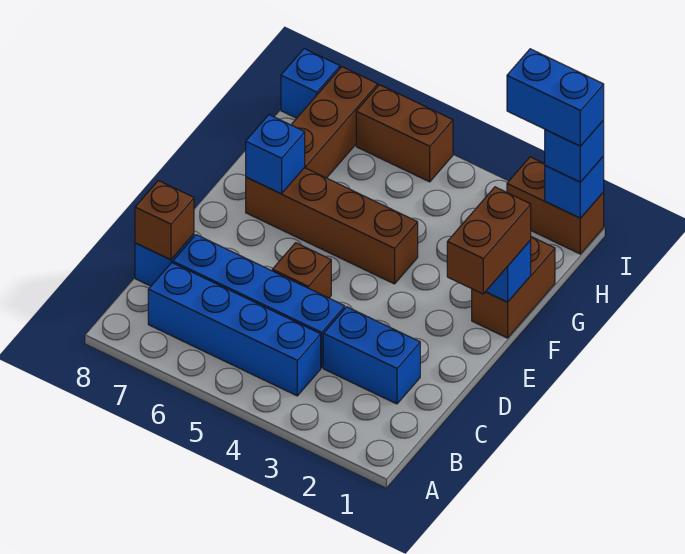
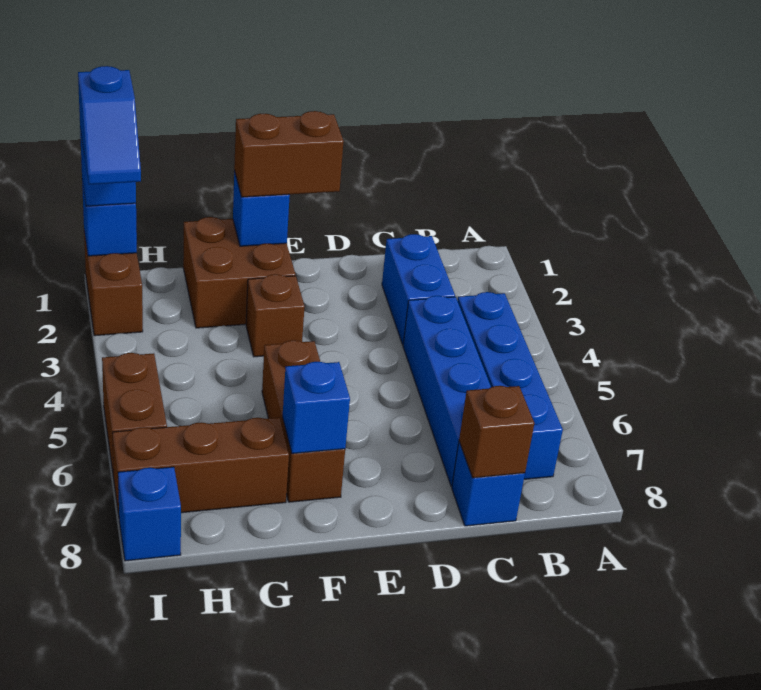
brown 1x1 brick [272,243,331,298] -> brown 1x1 brick moved to [246,274,305,357]
brown 1x2 brick [472,237,555,338] -> brown 2x2 brick [183,217,295,328]
brown 1x4 brick [246,168,418,284] -> brown 1x3 brick [262,340,345,502]
blue 1x2 brick [507,49,604,146] -> blue 1x2 slope [78,66,141,185]

